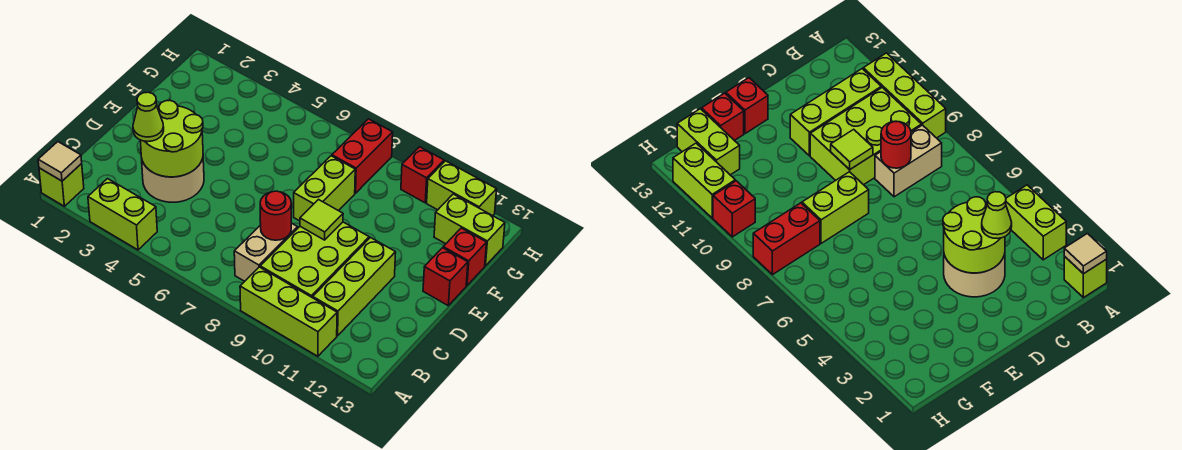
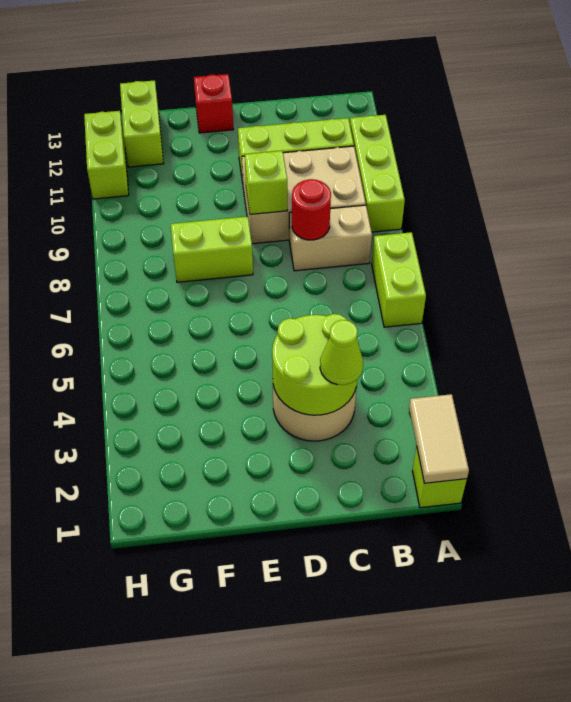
tan 1x1 tile [38,142,82,181] -> tan 1x2 tile [409,394,469,483]
lime 1x2 brick [88,179,157,250] -> lime 1x2 brick moved to [372,232,426,327]
lime 2x3 brick [260,222,369,298] -> tan 2x3 brick [242,146,366,244]
lime 1x1 tile [300,200,343,240] -> lime 1x1 brick [245,151,287,214]
red 1x1 brick [443,228,487,286] -> none
red 1x2 brick [332,119,393,193] -> none
red 1x1 brick [401,147,444,203] -> none

